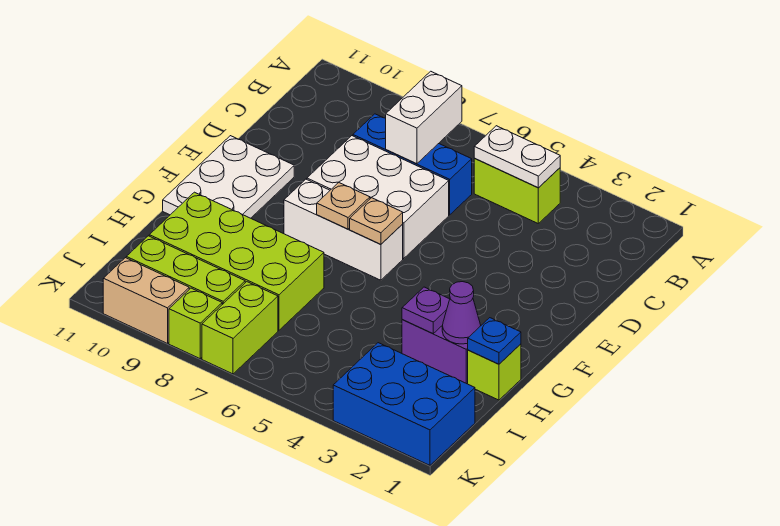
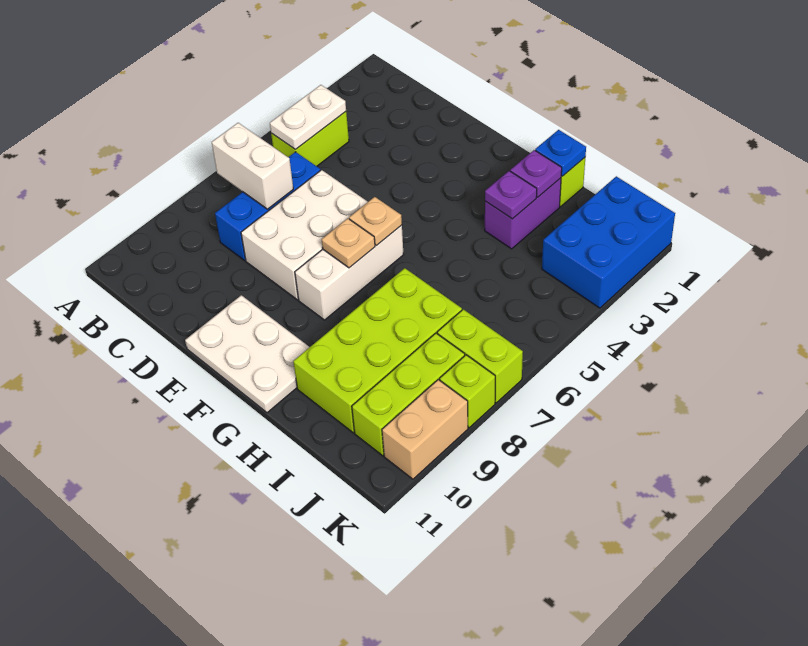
purple 1x1 cone [442,282,481,344] -> purple 1x1 plate [510,150,562,197]

